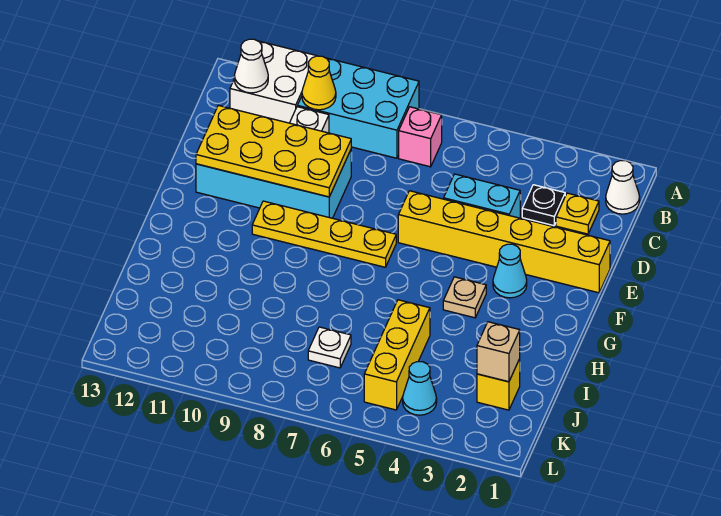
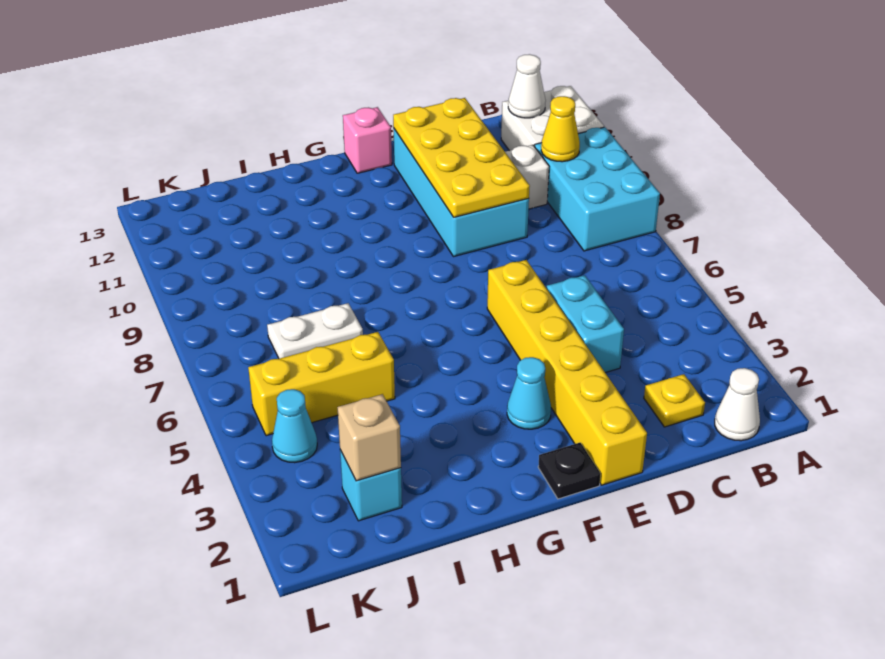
pink 1x1 brick [399,107,442,167] -> pink 1x1 brick moved to [343,107,392,173]
black 1x1 plate [522,185,565,226] -> black 1x1 plate moved to [538,443,601,499]
yellow 1x4 plate [252,201,396,267] -> none
tan 1x1 plate [443,277,486,318] -> none
yellow 1x1 brick [477,359,520,410] -> cyan 1x1 brick [340,450,402,521]
white 1x1 plate [308,327,351,368] -> white 1x2 plate [267,303,363,359]

